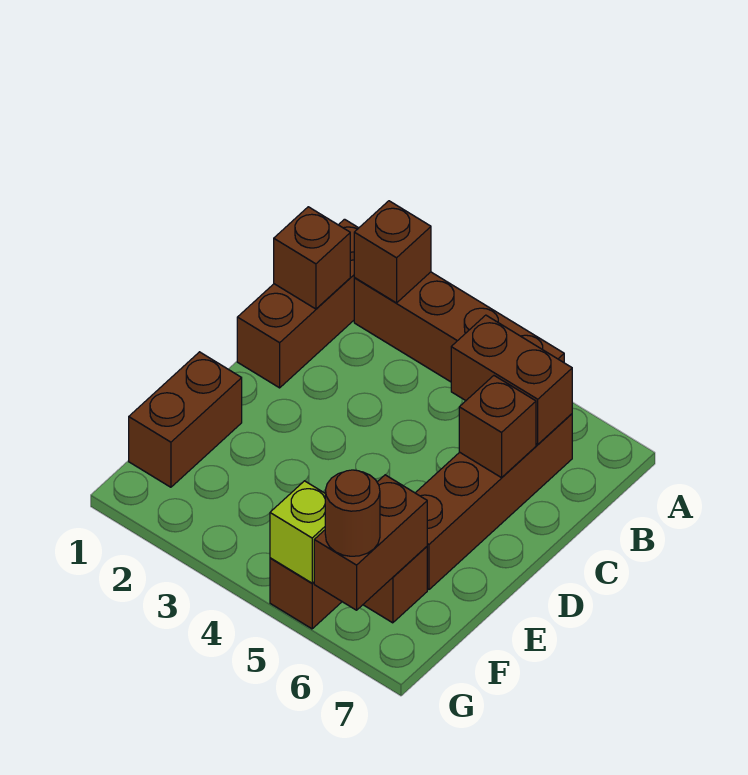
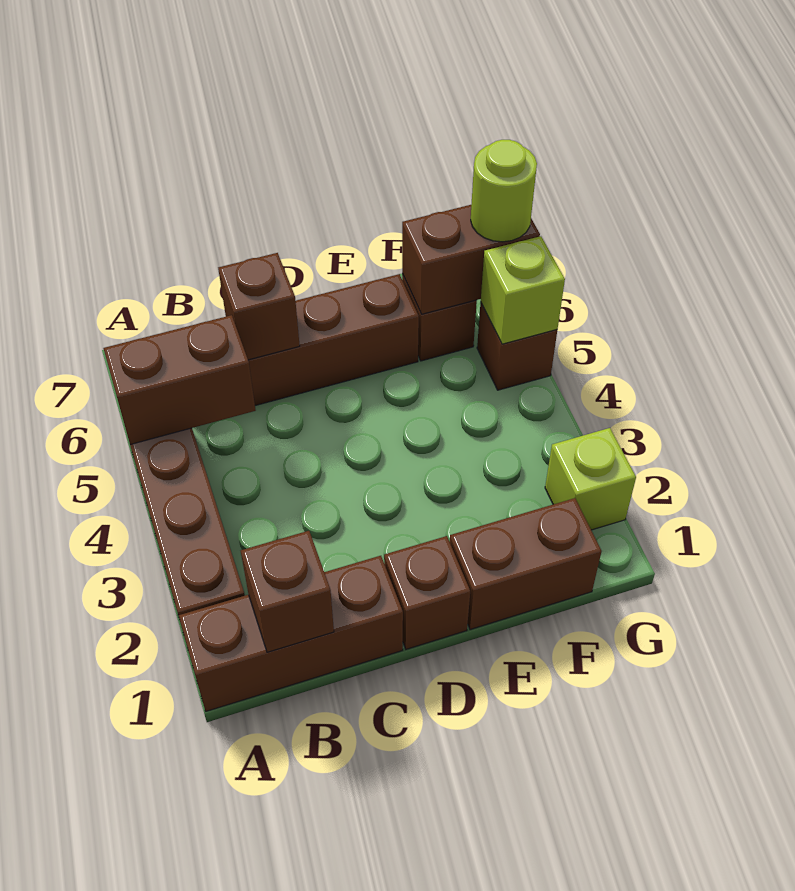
brown 1x1 brick [354,201,431,303] -> brown 1x1 brick moved to [384,536,470,649]
brown 1x2 brick [451,315,572,444] -> brown 1x2 brick turned to [103,315,256,445]
none -> lime 1x1 brick [545,428,636,530]
brown 1x1 round brick [325,470,380,556] -> lime 1x1 round brick [471,140,537,242]

